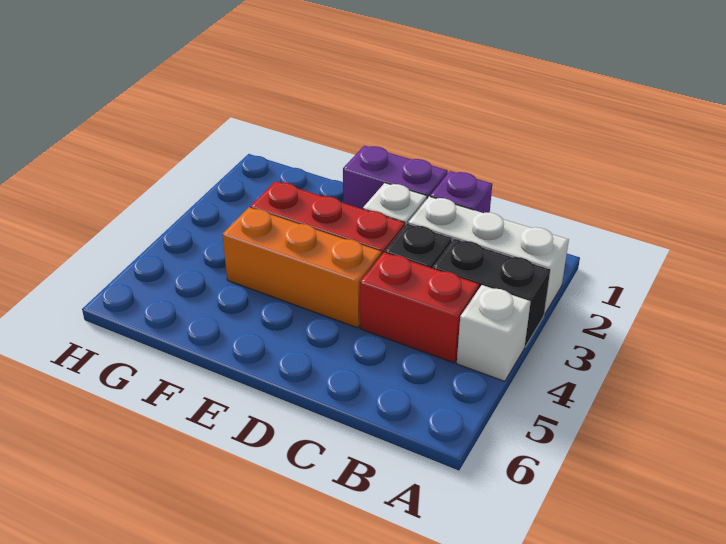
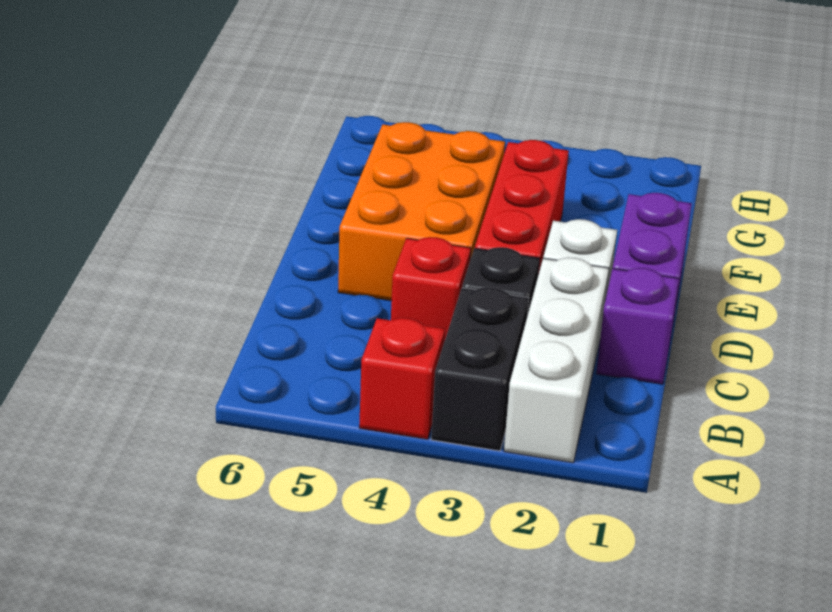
white 1x1 brick [457,285,531,381] -> red 1x1 brick [359,318,445,439]
red 1x2 brick [360,252,479,363] -> red 1x1 brick [391,237,471,341]
orange 1x3 brick [222,207,382,328] -> orange 2x3 brick [338,122,505,301]

